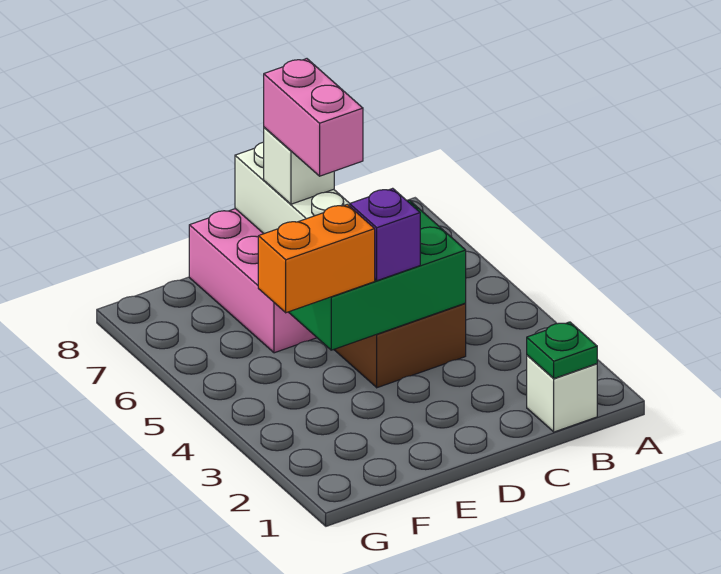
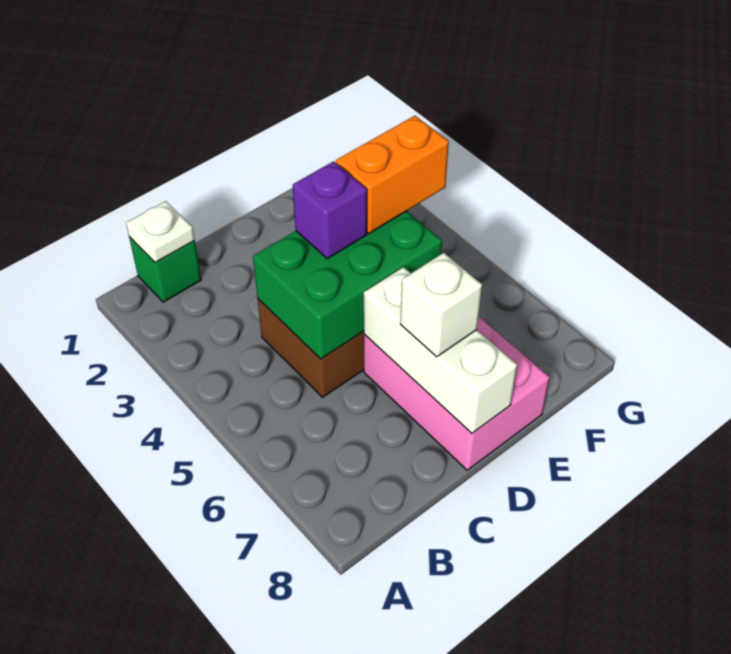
white 1x1 brick [527,355,597,432] -> green 1x1 brick [129,237,201,302]
green 1x1 plate [527,322,597,378] -> white 1x1 plate [126,201,195,262]
pink 1x2 brick [264,59,363,176] -> none

